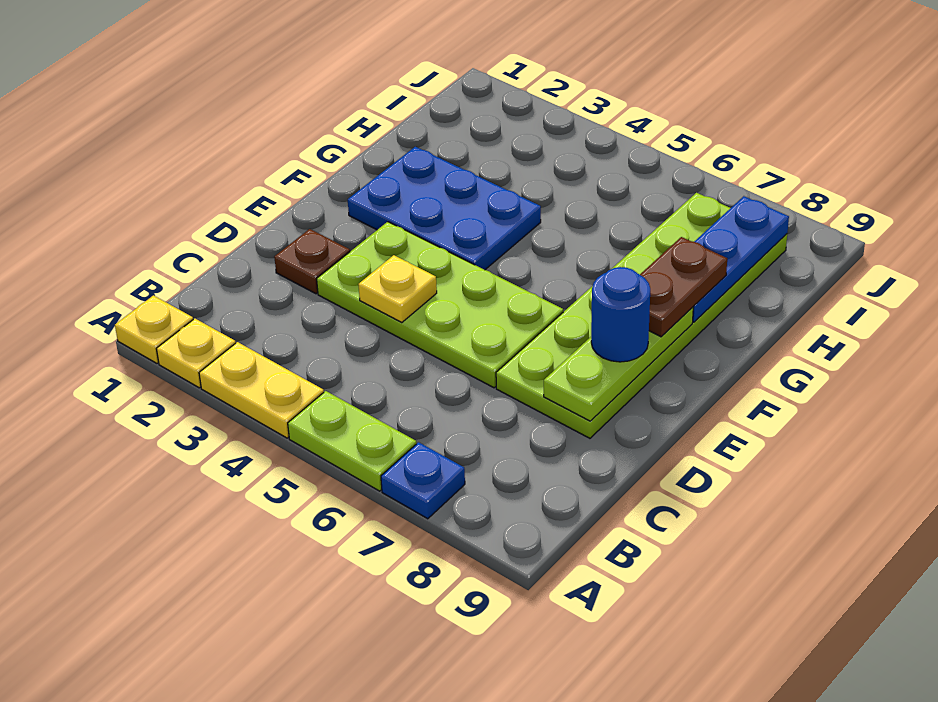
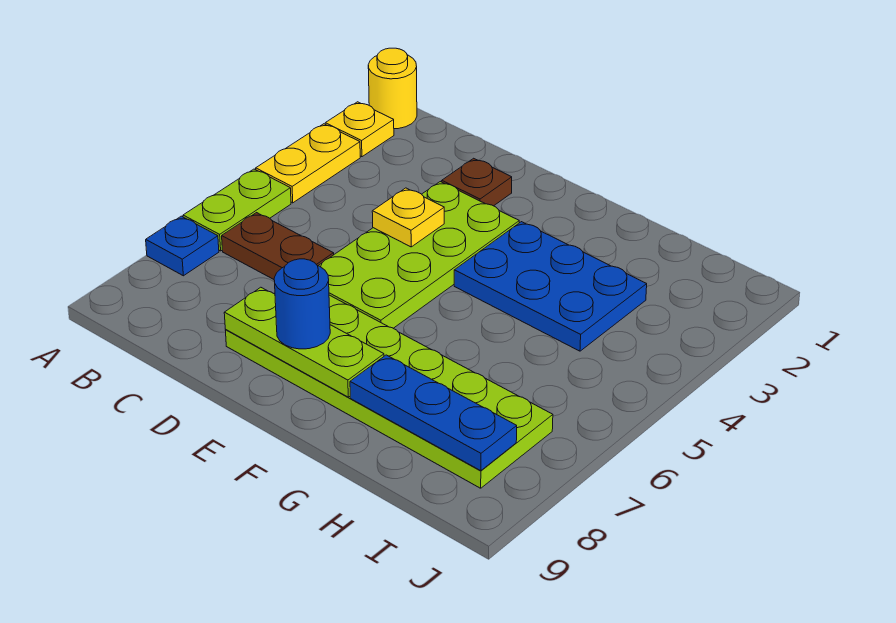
yellow 1x1 plate [115,295,193,363] -> yellow 1x1 round brick [368,48,417,129]
blue 2x3 plate [348,147,541,270] -> blue 2x3 plate turned to [454,222,647,351]
brown 1x2 plate [640,237,727,337] -> brown 1x2 plate moved to [222,213,334,279]

